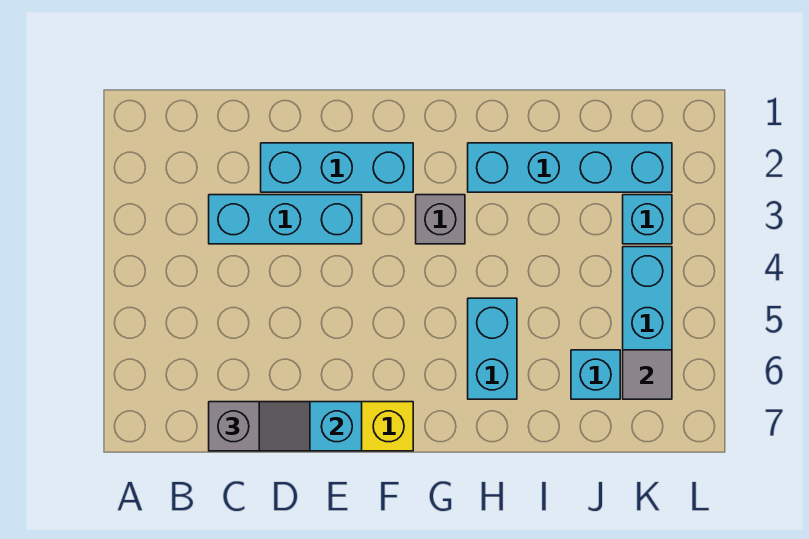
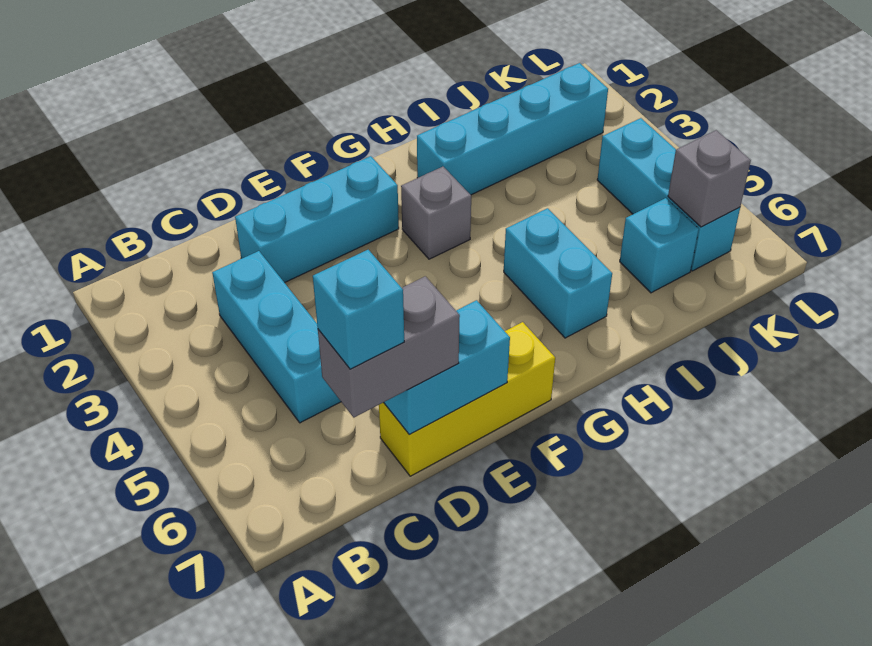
cyan 1x3 brick [209,195,362,244] -> cyan 1x3 brick turned to [212,251,341,423]
grey 1x2 slope [209,402,310,451] -> grey 1x2 brick [318,276,460,418]
cyan 1x1 brick [623,195,672,244] -> cyan 1x1 brick moved to [313,250,404,369]
grey 1x1 tile [623,350,672,399] -> grey 1x1 brick [668,130,751,227]

